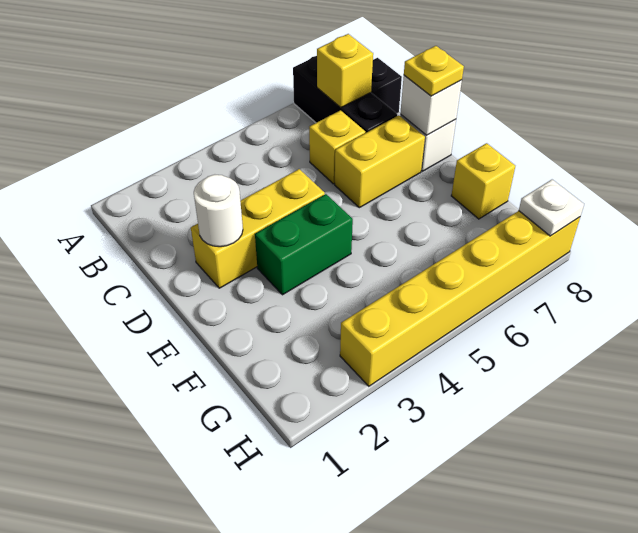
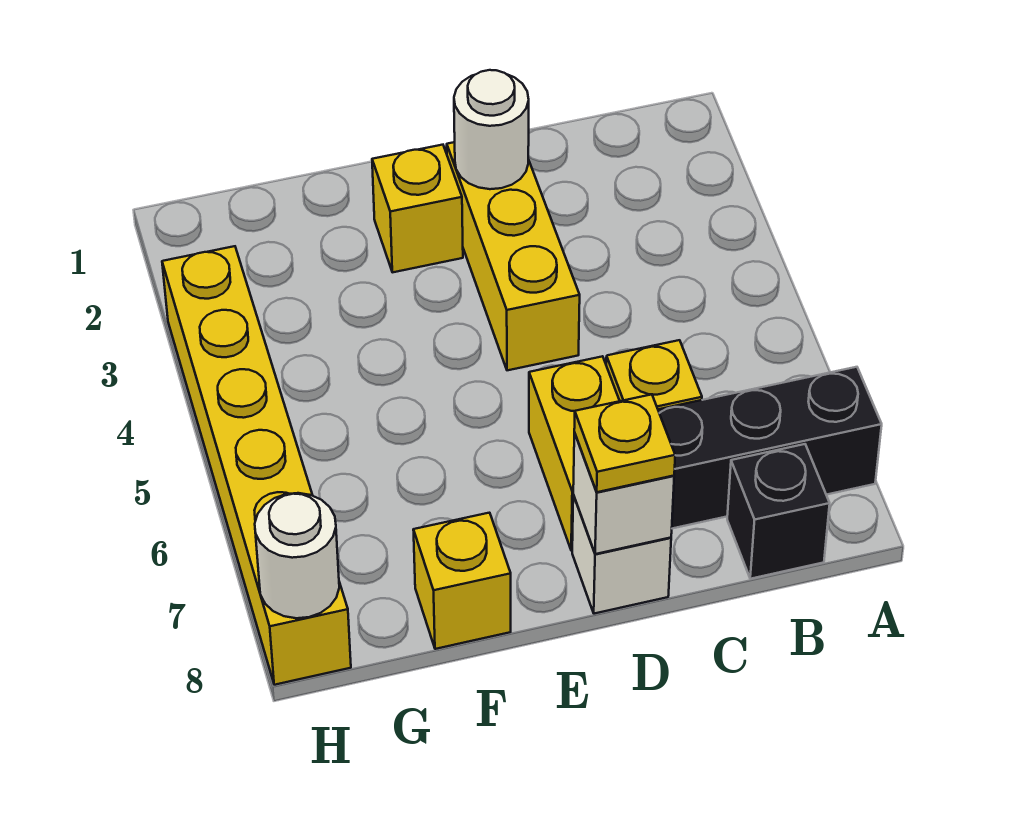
yellow 1x1 brick [317,34,373,108] -> yellow 1x1 brick moved to [372,145,463,272]
green 1x2 brick [255,194,353,295] -> none
white 1x1 plate [519,180,584,236] -> white 1x1 round brick [255,493,339,618]

